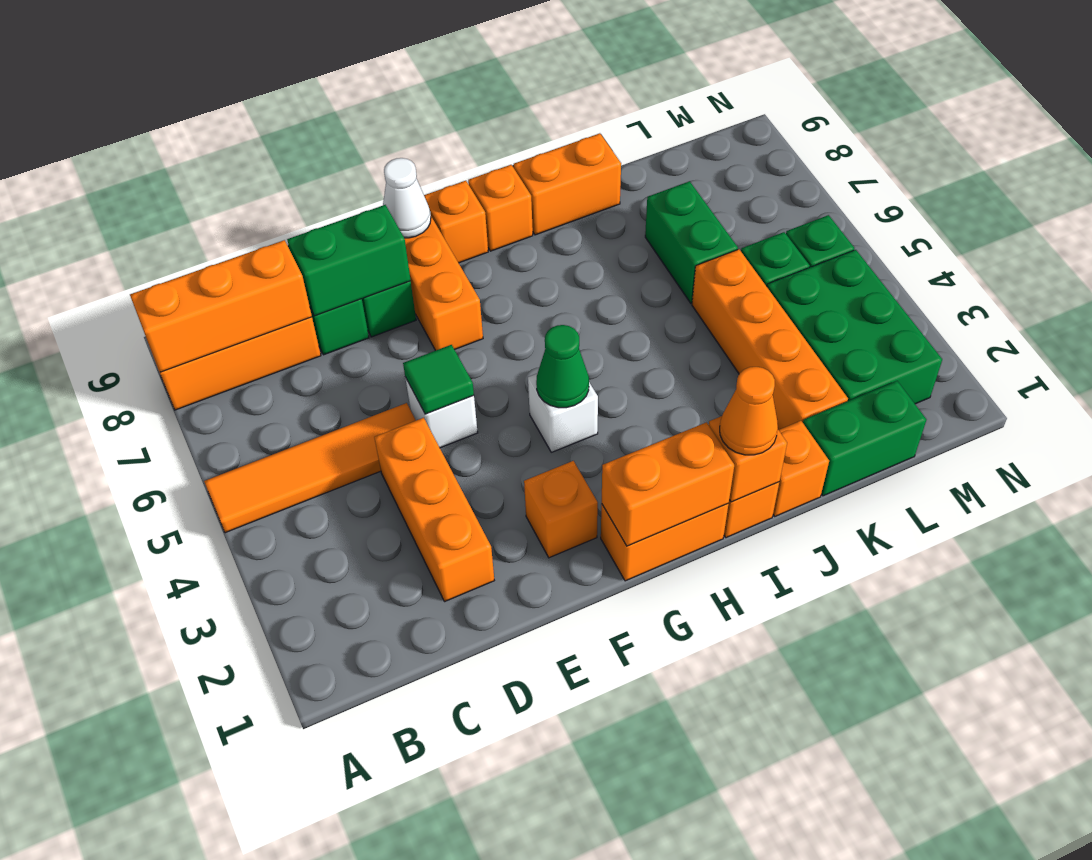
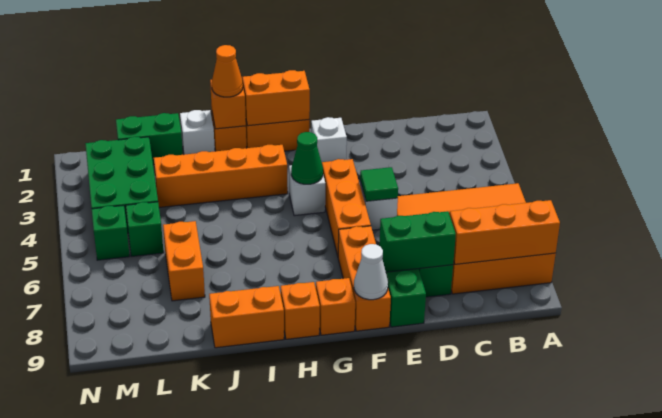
orange 1x3 brick [374,418,494,602] -> orange 1x3 brick moved to [322,159,371,256]
orange 1x1 brick [524,461,598,558] -> white 1x1 brick [311,117,347,162]
orange 1x1 brick [773,421,829,516] -> white 1x1 brick [180,110,215,155]
orange 1x4 brick [692,249,848,430] -> orange 1x4 brick turned to [154,145,288,207]
green 1x2 brick [645,181,738,303] -> orange 1x2 brick [163,221,205,301]

